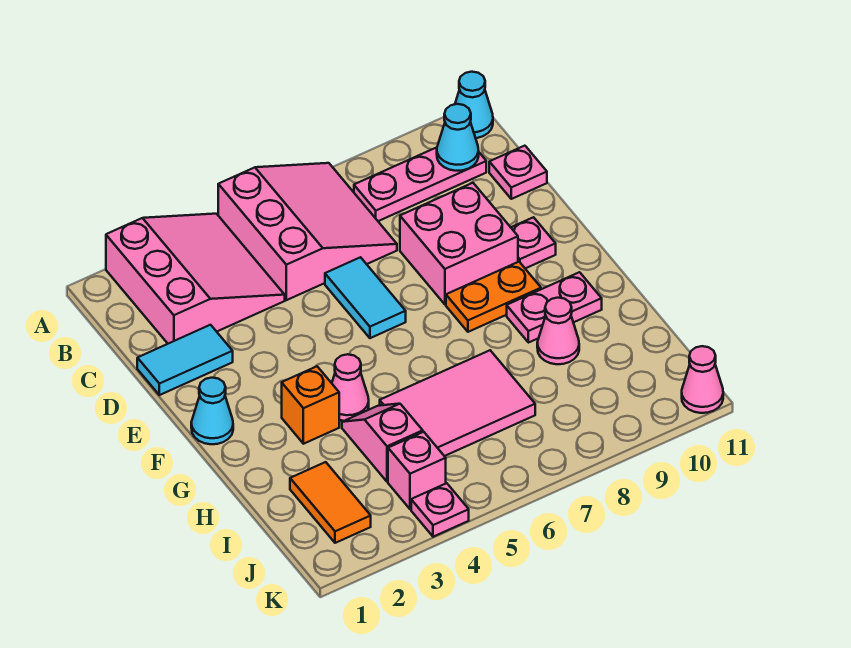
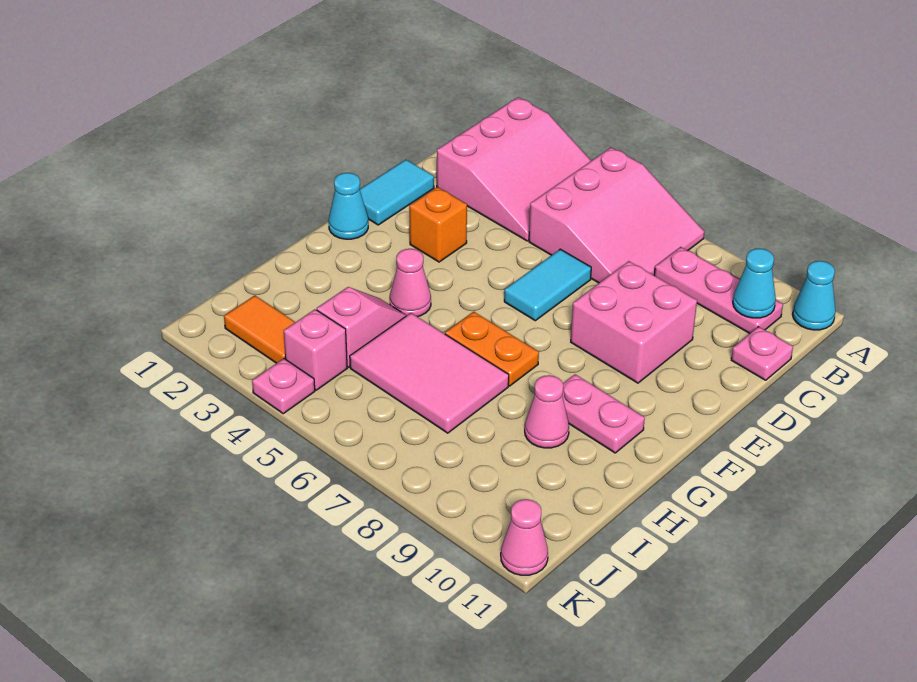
cyan 1x2 tile [137,325,233,395] -> cyan 1x2 tile turned to [360,160,434,225]
pink 1x1 plate [511,217,556,268] -> none
orange 1x2 plate [446,262,541,332] -> orange 1x2 plate moved to [445,312,539,386]
orange 1x1 brick [282,366,339,444] -> orange 1x1 brick moved to [409,187,467,262]
orange 1x2 tile [290,462,371,543] -> orange 1x2 tile turned to [224,296,295,363]

